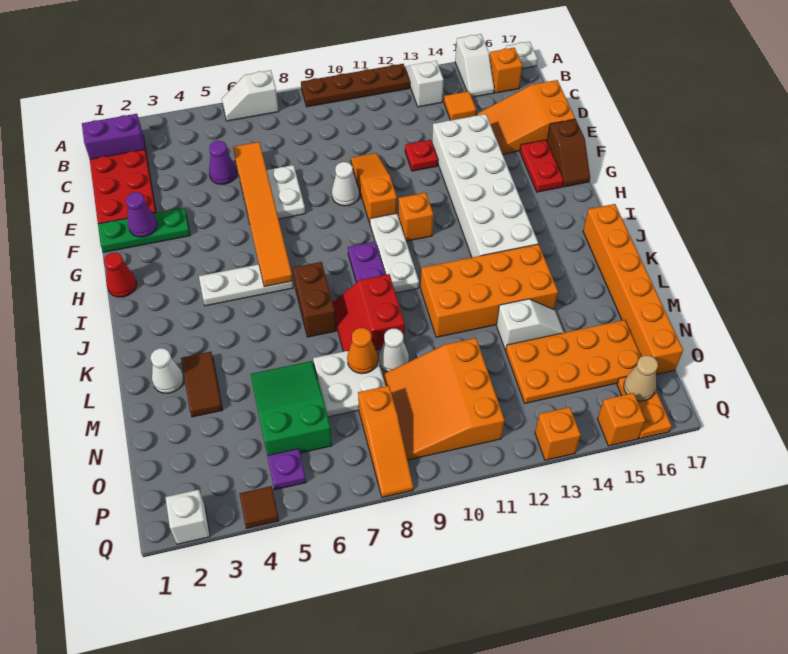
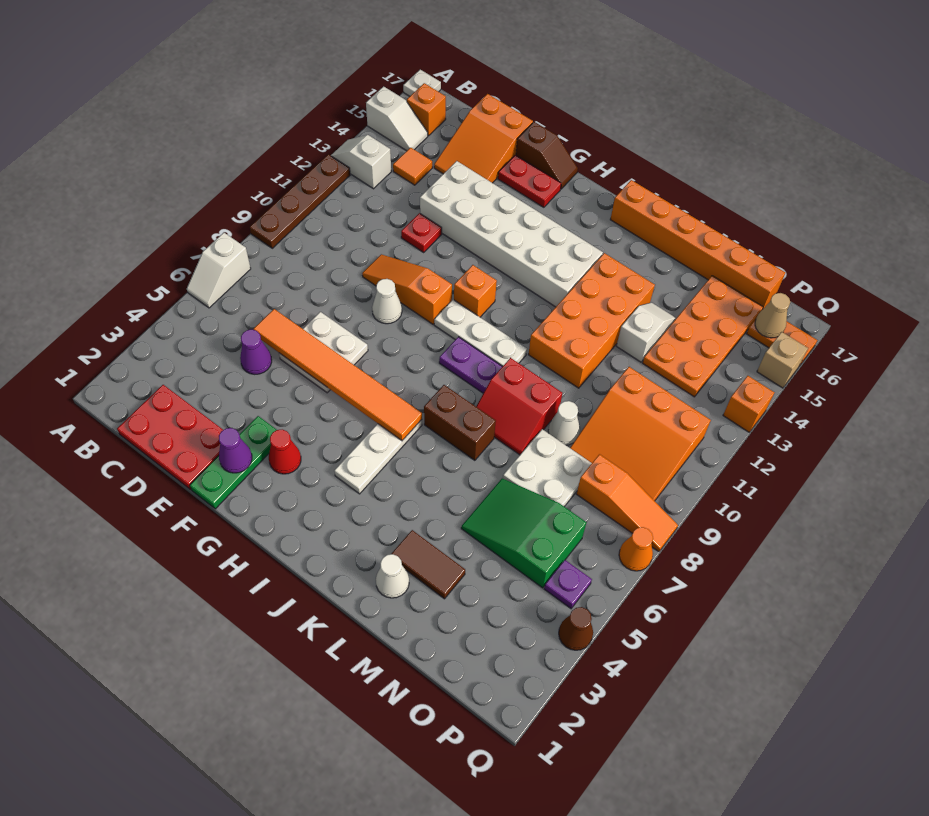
purple 1x2 brick [82,114,146,159] -> none
red 1x1 cone [104,253,137,297] -> red 1x1 cone moved to [269,430,301,474]
orange 1x1 cone [347,328,378,374] -> orange 1x1 cone moved to [619,527,653,571]
white 1x1 brick [165,490,210,544] -> none
brown 1x1 tile [239,486,279,528] -> brown 1x1 cone [559,607,593,650]
orange 1x1 brick [598,393,645,446] -> tan 1x1 brick [757,332,808,388]

